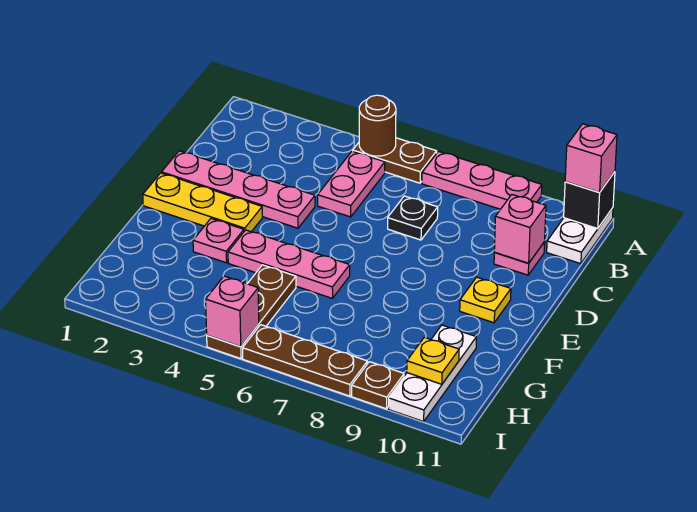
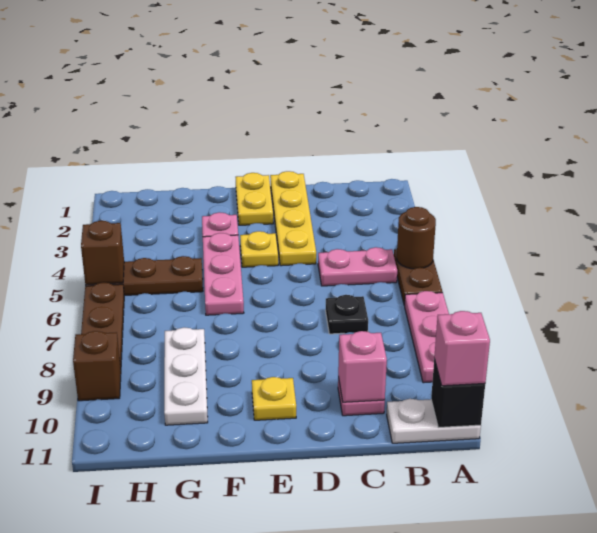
pink 1x4 plate [162,151,315,228] -> yellow 1x4 plate [270,171,316,266]
yellow 1x3 plate [143,173,262,232] -> yellow 1x2 plate [236,173,273,225]
white 1x3 plate [388,325,476,422] -> white 1x3 plate turned to [164,327,208,425]
yellow 1x1 plate [407,337,459,384] -> yellow 1x1 plate moved to [240,231,278,267]
pink 1x1 brick [206,276,259,347] -> brown 1x1 brick [81,221,124,285]
brown 1x1 plate [352,362,404,409] -> brown 1x1 brick [73,331,121,401]

